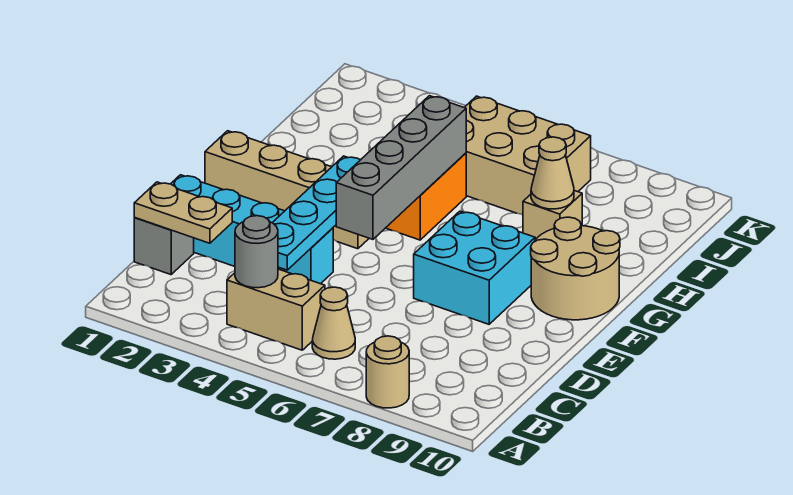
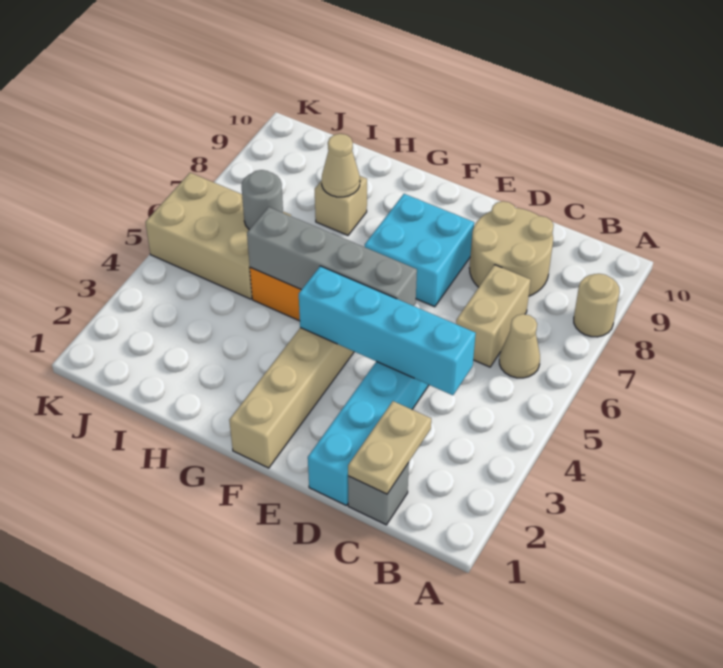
tan 1x2 brick [227,269,325,350] -> tan 1x2 brick moved to [456,265,531,367]
grey 1x1 round brick [235,216,278,288] -> grey 1x1 round brick moved to [242,170,283,230]
cyan 1x4 plate [273,156,360,270] -> cyan 1x4 brick [299,266,476,395]
tan 2x2 round brick [531,217,620,320] -> tan 2x2 round brick moved to [469,201,553,296]
tan 2x3 brick [464,96,591,215] -> tan 2x3 brick turned to [145,173,291,299]

